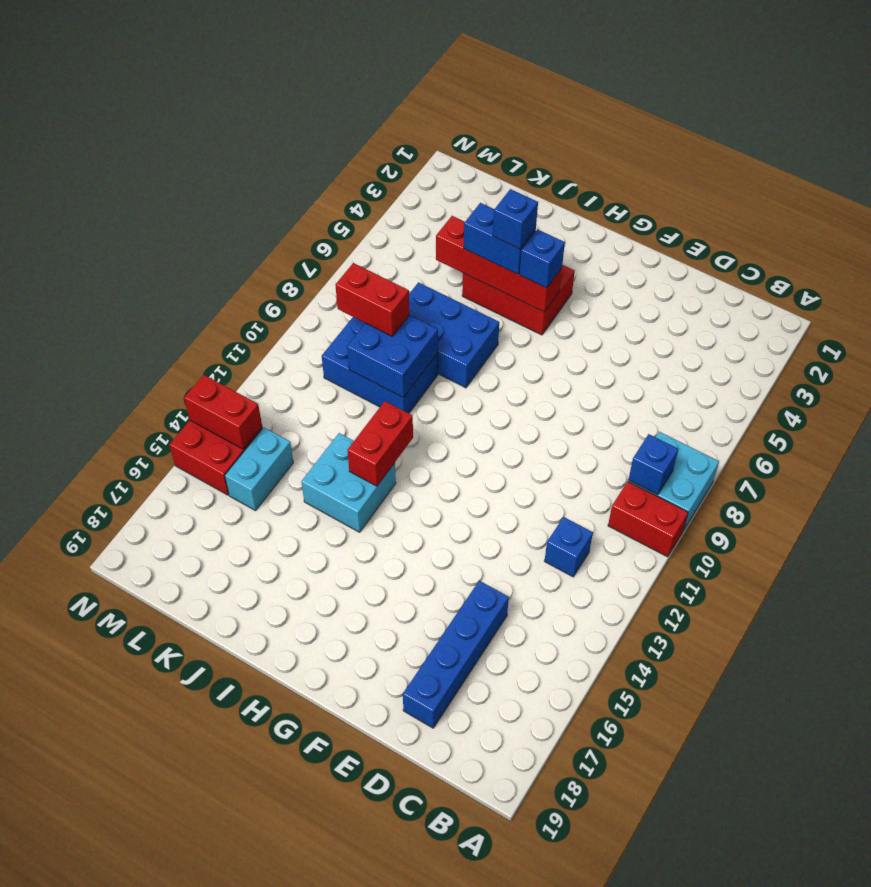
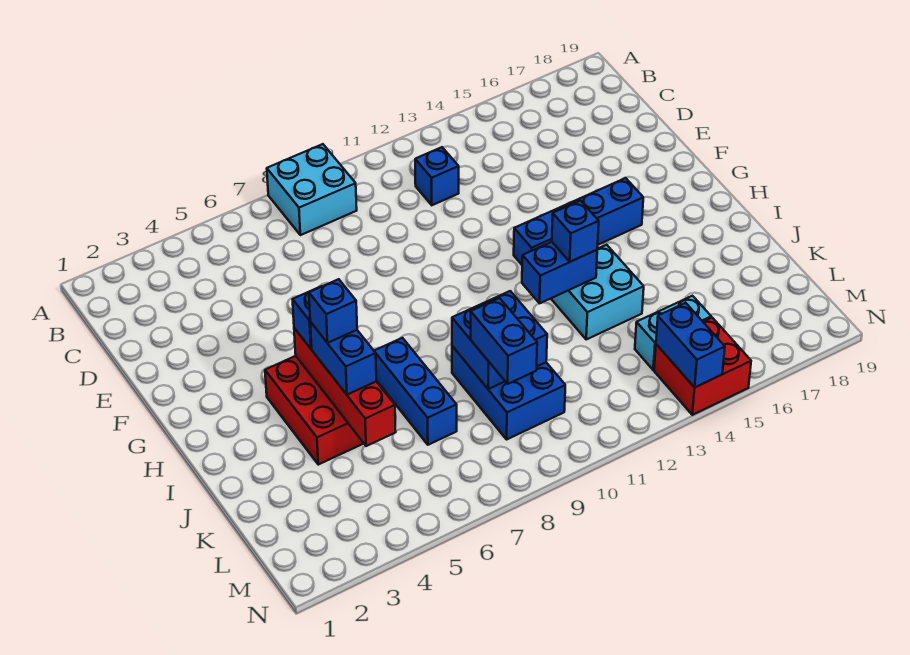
red 1x2 brick [608,482,688,557] -> none
blue 1x1 brick [628,434,678,495] -> blue 1x1 brick moved to [552,201,599,262]
blue 1x4 brick [403,581,509,728] -> blue 1x4 brick moved to [514,178,643,265]
blue 2x3 brick [409,282,499,388] -> blue 1x3 brick [374,338,457,445]
red 1x2 brick [347,401,413,486] -> blue 1x2 brick [522,242,597,303]
red 1x2 brick [336,263,409,336] -> blue 1x2 brick [471,298,537,384]
red 1x2 brick [184,375,262,449] -> blue 1x2 brick [656,303,725,387]

